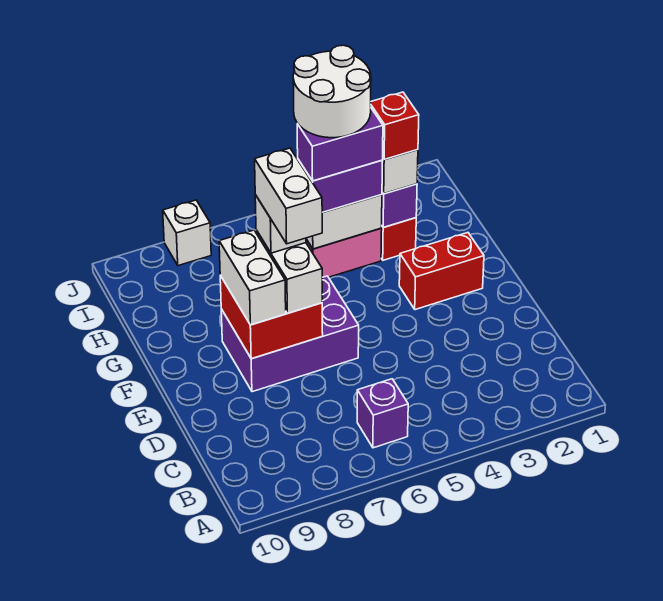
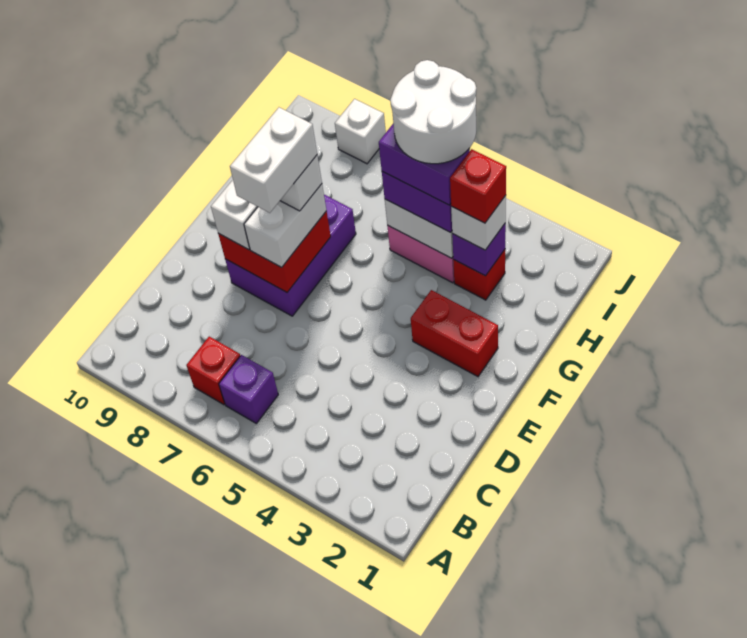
none -> red 1x1 brick [187,337,240,405]
purple 2x3 brick [221,276,359,392] -> purple 2x3 brick turned to [225,195,356,316]

